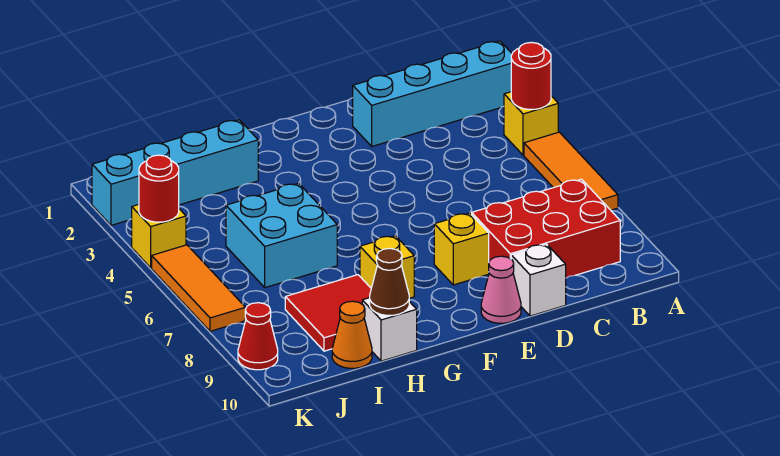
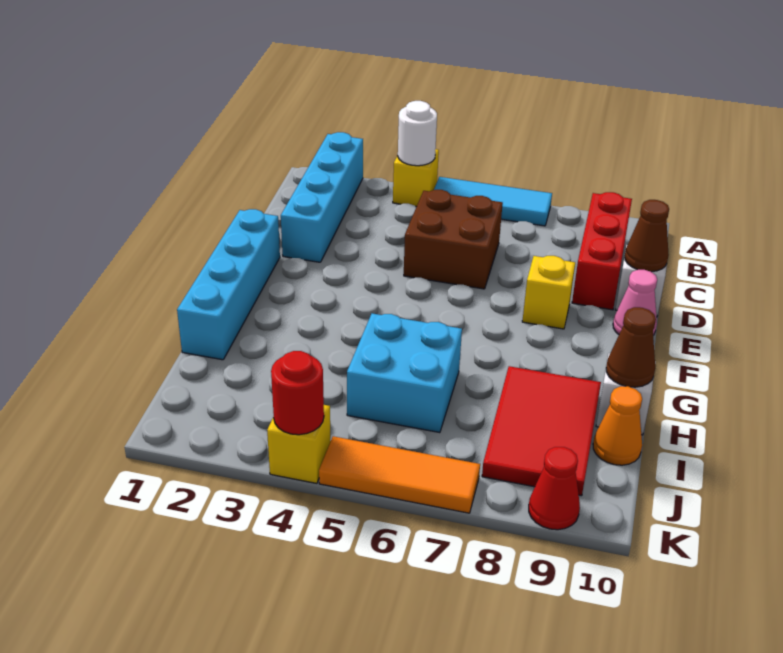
red 1x1 round brick [511,42,551,110] -> white 1x1 round brick [398,101,437,166]
orange 1x3 tile [524,132,618,210] -> cyan 1x3 tile [434,177,552,226]
red 2x3 brick [472,179,620,278] -> red 1x3 brick [572,192,632,310]
none -> brown 2x2 brick [404,190,503,289]
none -> brown 1x1 cone [624,200,669,272]
yellow 1x1 brick [360,236,414,298] -> none
cyan 1x4 brick [92,120,258,225] -> cyan 1x4 brick moved to [177,209,280,360]
red 2x2 tile [285,275,371,351] -> red 2x3 tile [482,366,601,496]

